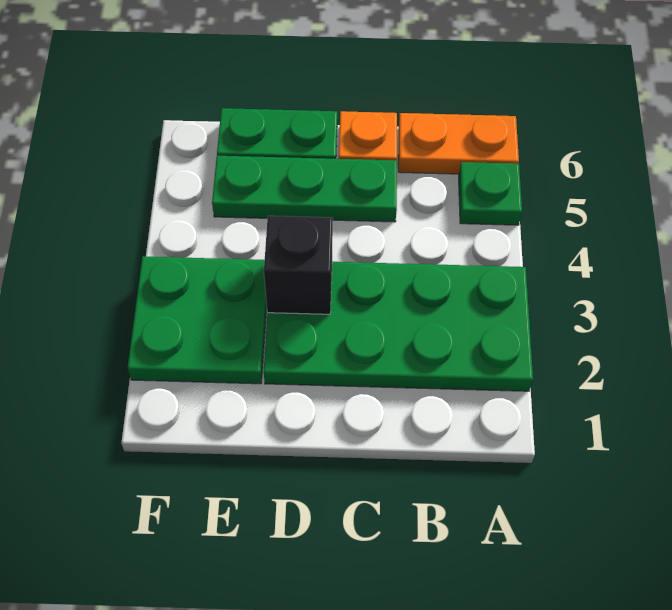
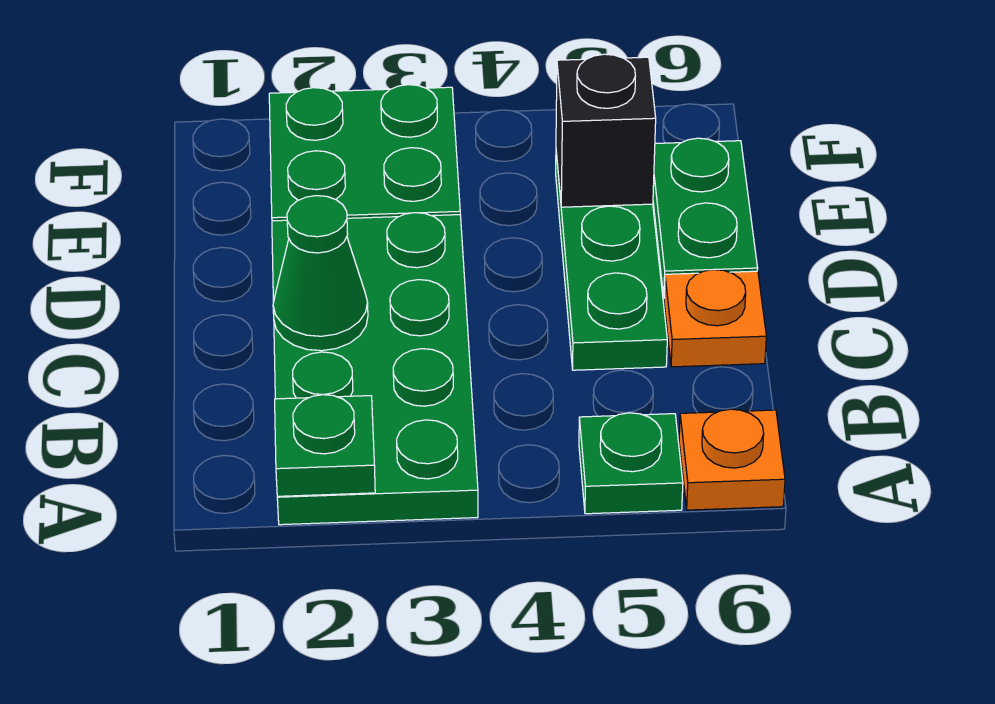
none -> green 1x1 plate [275,395,375,496]
orange 1x2 plate [398,113,519,174] -> orange 1x1 plate [679,409,785,510]
none -> green 1x1 cone [273,196,368,351]
black 1x1 brick [264,216,333,314] -> black 1x1 brick moved to [556,54,656,207]

